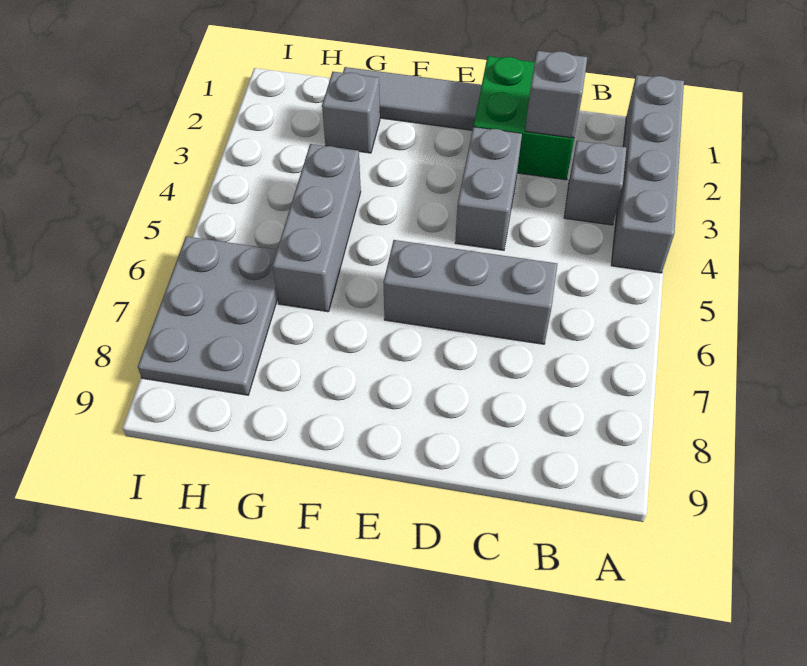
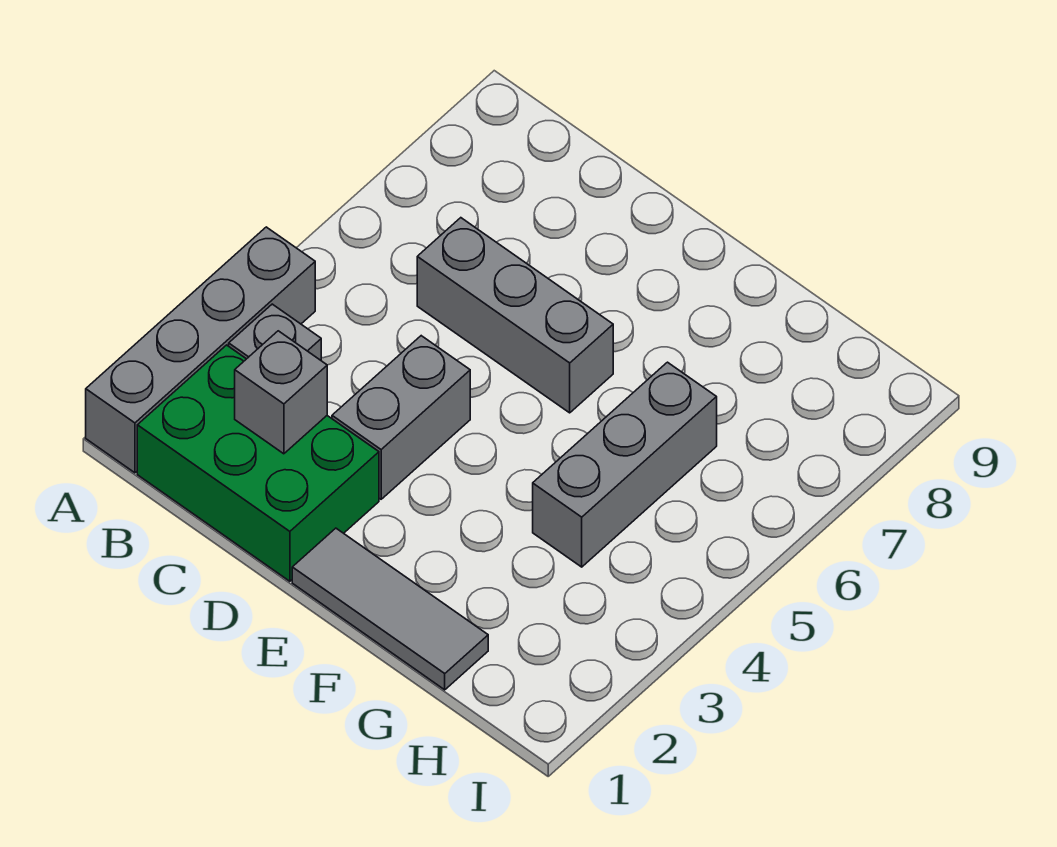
green 2x2 brick [473,56,574,180] -> green 2x3 brick [137,345,379,581]
grey 1x1 brick [322,72,380,153] -> none
grey 2x3 plate [138,236,278,395] -> none

